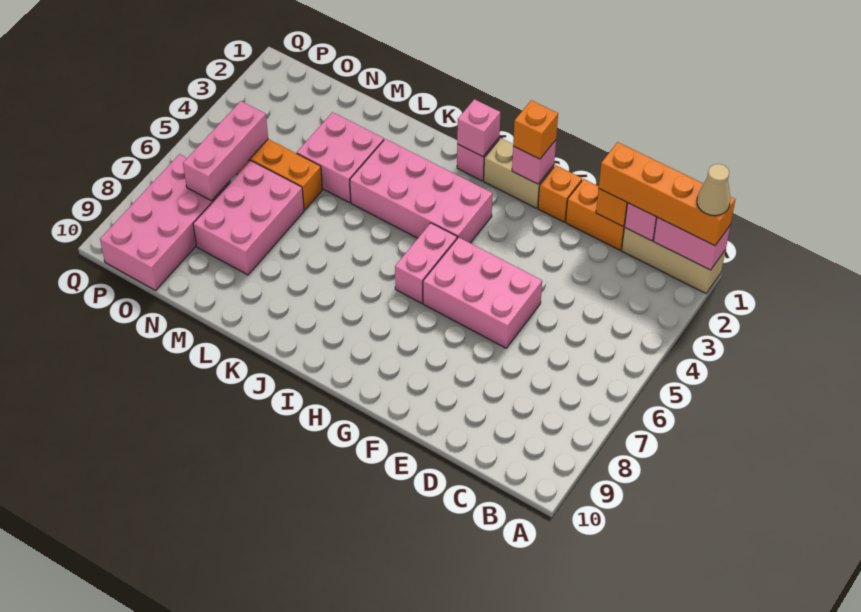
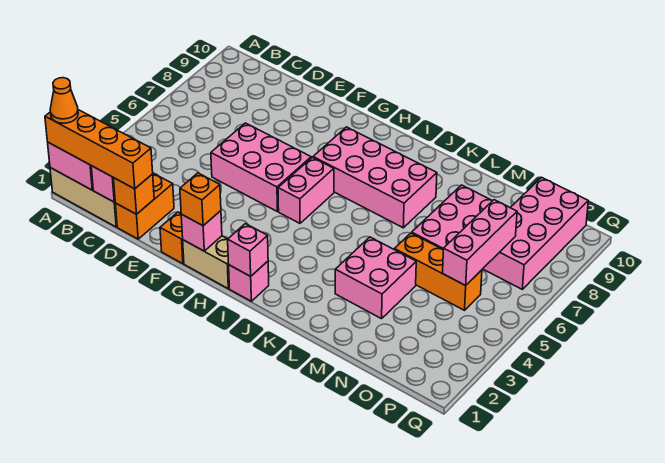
tan 1x1 cone [697,164,730,216] -> orange 1x1 cone [50,78,78,123]
orange 1x2 brick [566,179,625,250] -> orange 1x2 brick turned to [115,173,174,239]
pink 2x4 brick [350,139,492,243] -> pink 2x4 brick moved to [313,127,437,228]

